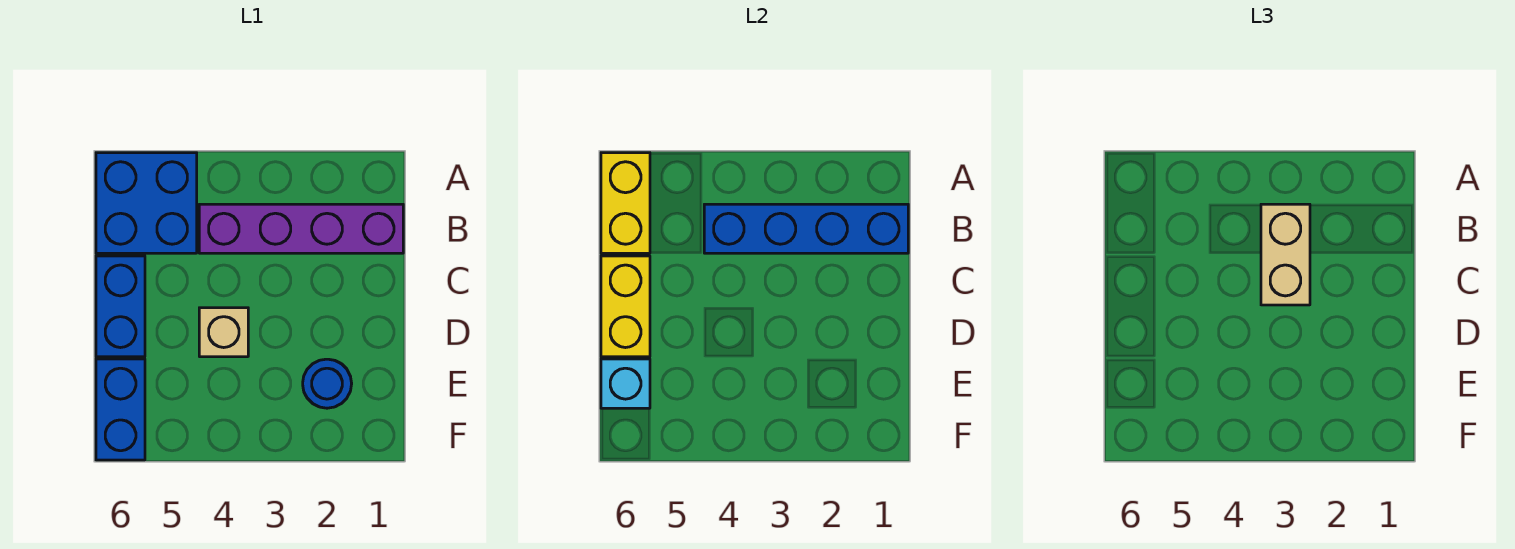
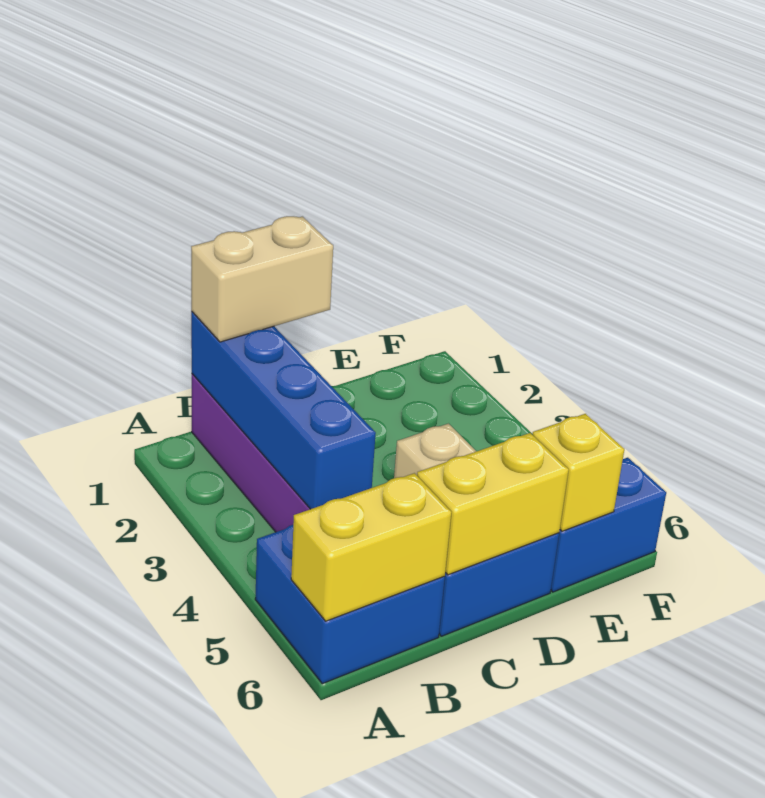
tan 1x2 brick [1261,204,1310,305] -> tan 1x2 brick moved to [191,216,333,342]
blue 1x1 round brick [303,359,352,408] -> none
cyan 1x1 brick [601,359,650,408] -> yellow 1x1 brick [533,414,624,531]

